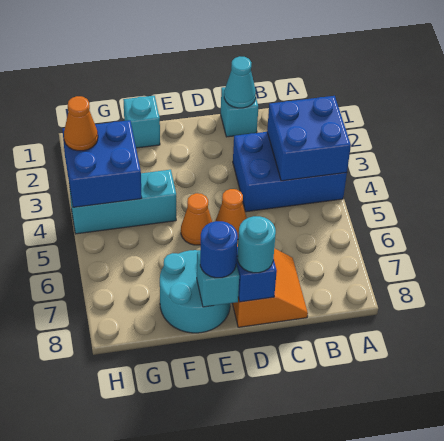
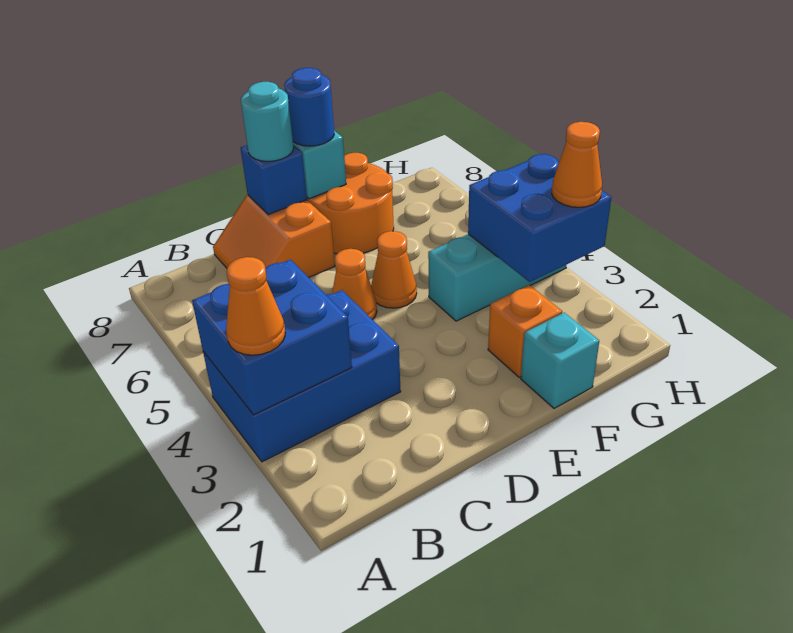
none -> orange 1x1 cone [226,257,285,355]
cyan 1x1 brick [221,87,258,137] -> none
cyan 1x1 cone [224,56,256,108] -> none
cyan 2x2 round brick [160,250,230,333] -> orange 2x2 round brick [307,153,394,254]
none -> orange 1x1 brick [488,285,562,377]

